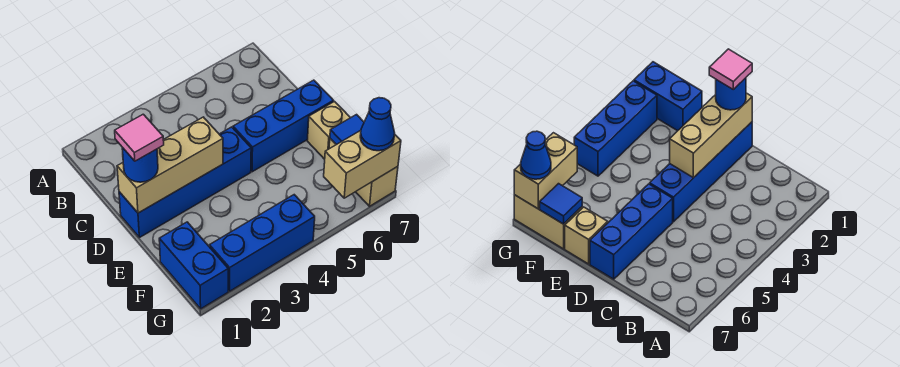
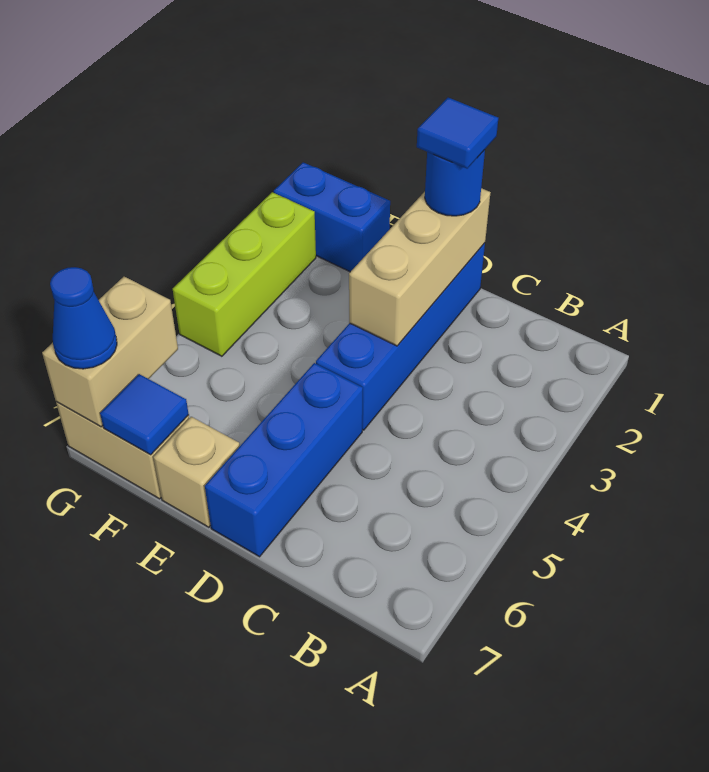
pink 1x1 tile [115,114,164,161] -> blue 1x1 tile [417,98,498,168]
blue 1x3 brick [210,195,315,291] -> lime 1x3 brick [173,192,316,356]

